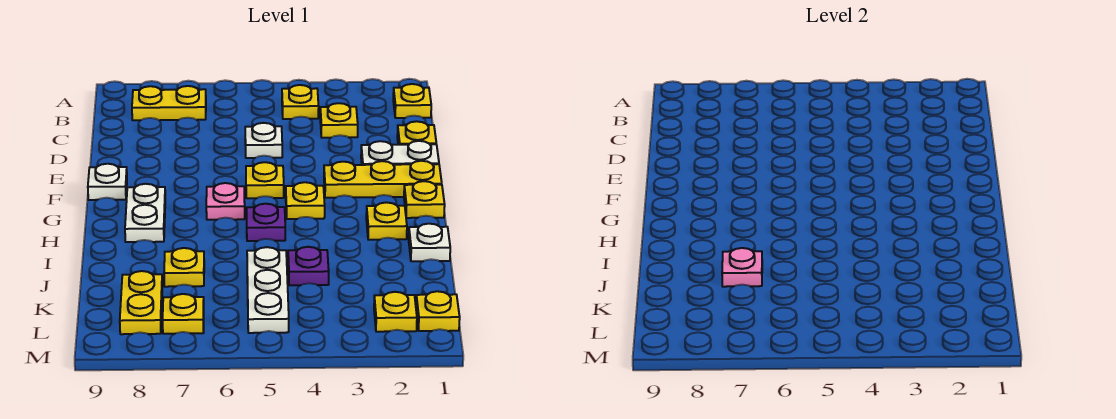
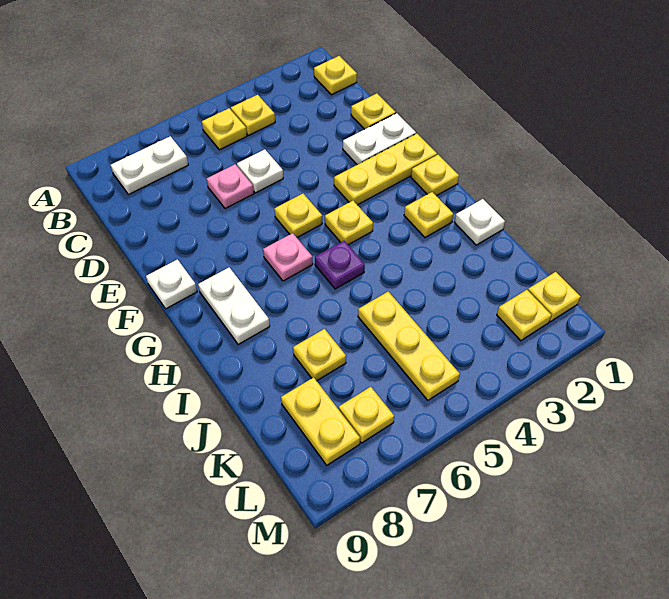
yellow 1x2 plate [132,86,206,120] -> white 1x2 plate [111,136,188,195]
yellow 1x1 plate [320,103,358,138] -> yellow 1x1 plate moved to [202,108,247,150]
purple 1x1 plate [288,247,329,285] -> none
white 1x3 plate [247,247,289,333] -> yellow 1x3 plate [358,292,460,400]
pink 1x1 plate [722,248,762,287] -> pink 1x1 plate moved to [207,164,254,209]

